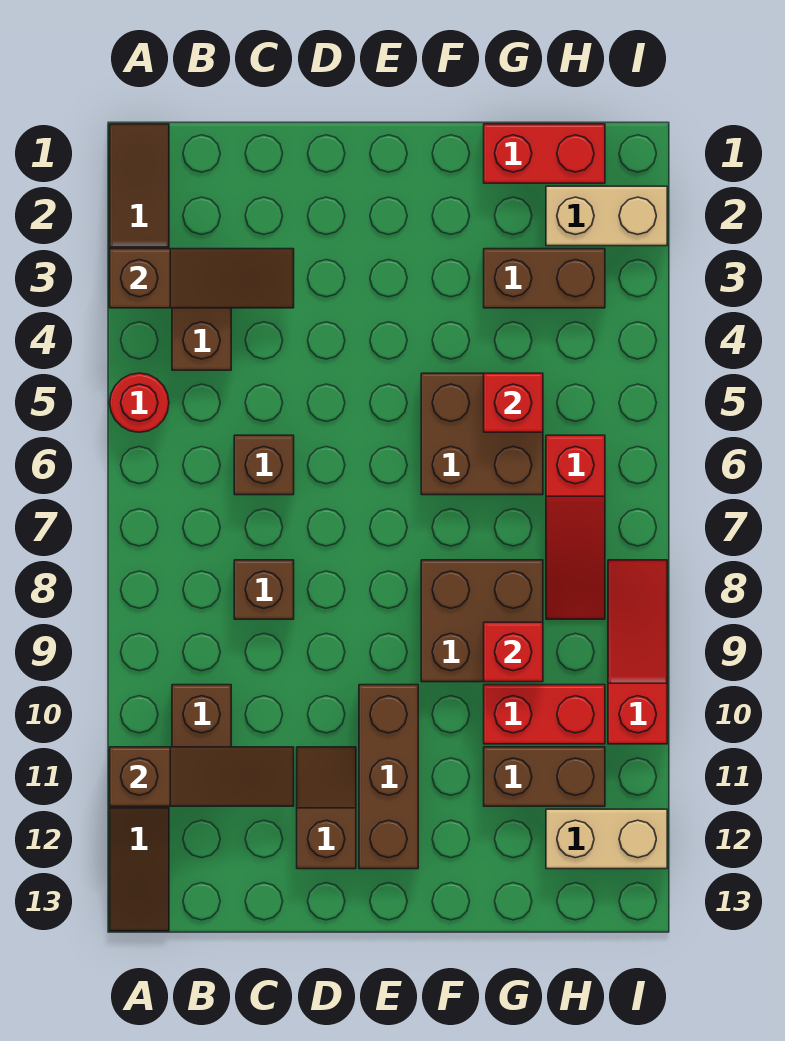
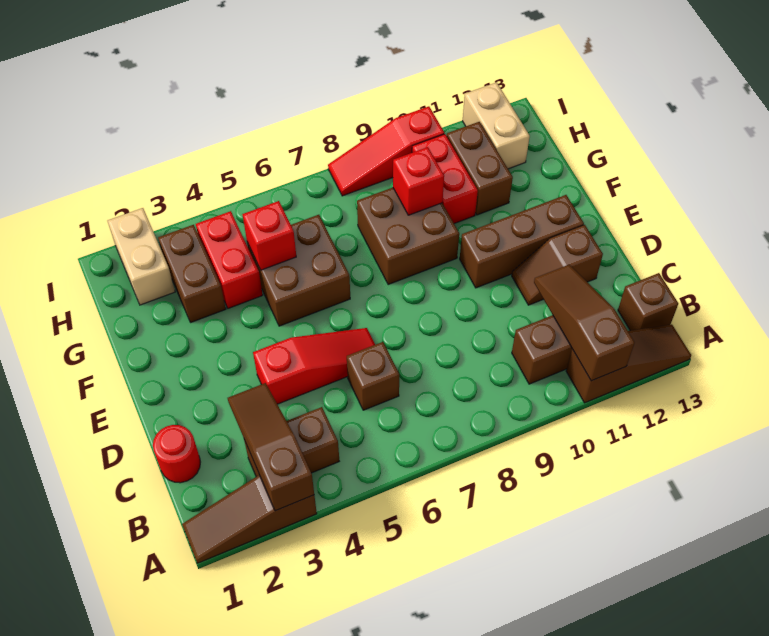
red 1x1 round brick [110,373,169,432] -> red 1x1 round brick moved to [153,425,200,483]
brown 1x1 brick [234,560,294,619] -> brown 1x1 brick moved to [618,273,678,331]
red 1x2 brick [484,124,605,183] -> red 1x2 brick moved to [196,211,263,308]
red 1x3 slope [546,435,605,619] -> red 1x3 slope moved to [253,328,375,404]

